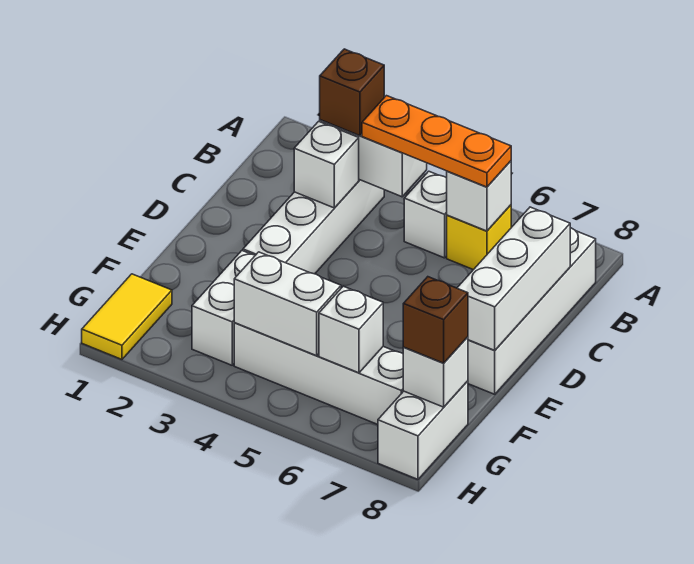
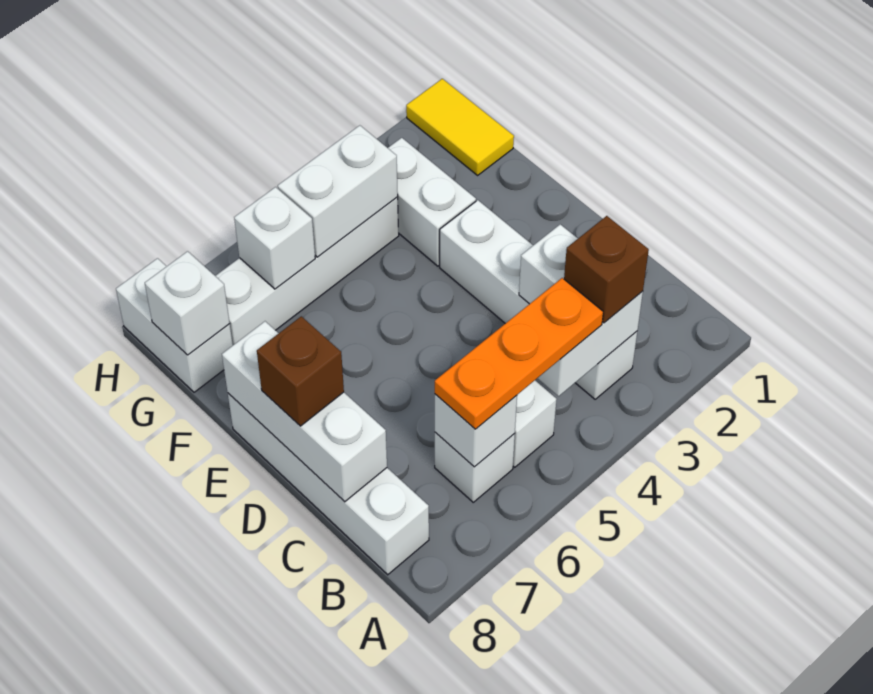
yellow 1x1 brick [447,205,511,270] -> white 1x1 brick [435,432,515,502]
brown 1x1 brick [403,277,468,363] -> brown 1x1 brick moved to [257,316,344,426]

